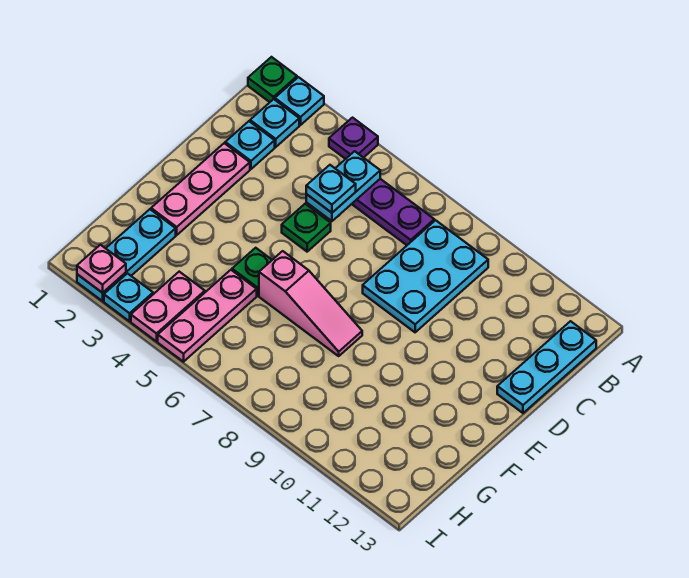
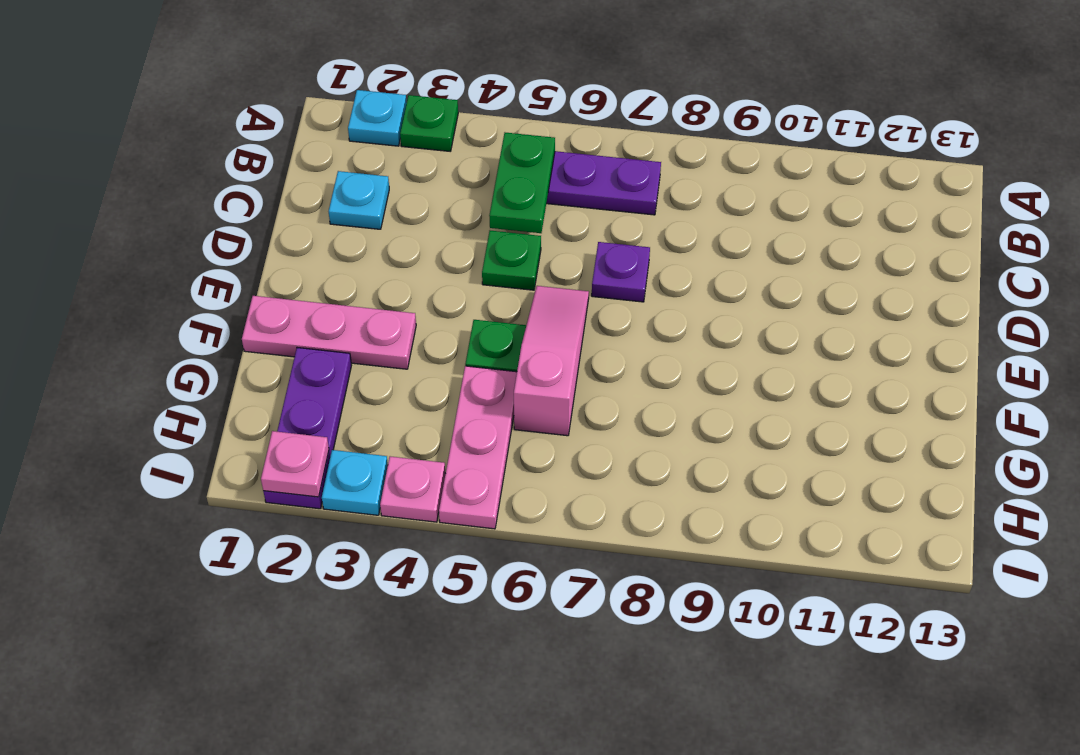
green 1x1 plate [248,57,297,102] -> green 1x1 plate moved to [400,95,458,151]
purple 1x1 plate [329,118,378,159] -> purple 1x1 plate moved to [592,242,650,302]
cyan 1x1 plate [250,99,299,147] -> none
cyan 1x2 plate [306,151,380,221] -> green 1x2 plate [489,133,555,233]
cyan 2x3 plate [363,220,488,332] -> none
cyan 1x3 plate [497,321,596,413] -> none
cyan 1x1 plate [306,165,356,213] -> none
pink 1x3 plate [151,143,250,235] -> pink 1x3 plate turned to [242,296,416,369]
pink 1x3 slope [259,251,362,356] -> pink 1x3 slope turned to [514,286,589,436]
cyan 1x3 plate [77,209,176,301] -> purple 1x3 plate [263,348,352,509]
pink 1x2 plate [131,272,205,342] -> pink 1x1 plate [380,456,446,522]

